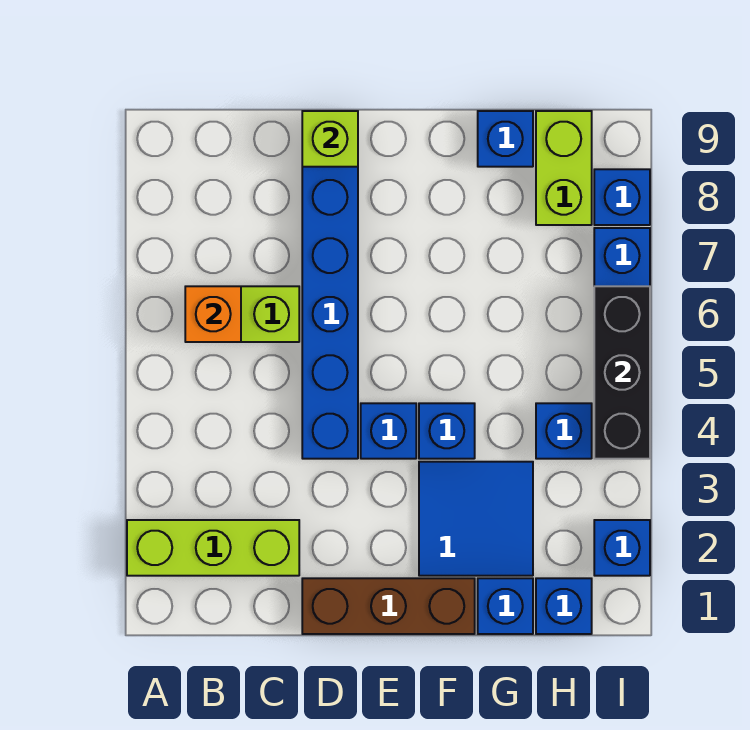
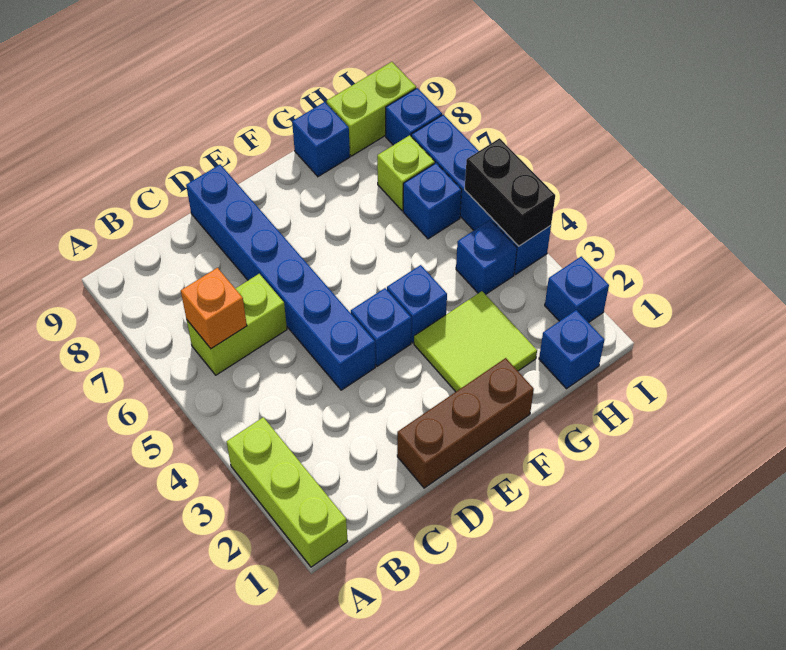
lime 1x3 brick [127,520,299,576] -> lime 1x3 brick turned to [226,417,348,567]
lime 1x1 brick [302,111,358,167] -> lime 1x1 brick moved to [377,135,435,211]
blue 2x2 tile [419,462,533,576] -> lime 2x2 tile [414,291,537,392]
blue 1x1 brick [478,578,533,634] -> blue 1x1 brick moved to [403,163,462,239]
lime 1x2 brick [536,111,592,225] -> lime 1x2 brick turned to [327,62,416,156]
black 1x3 brick [594,286,650,459] -> black 1x2 brick [465,138,555,246]

